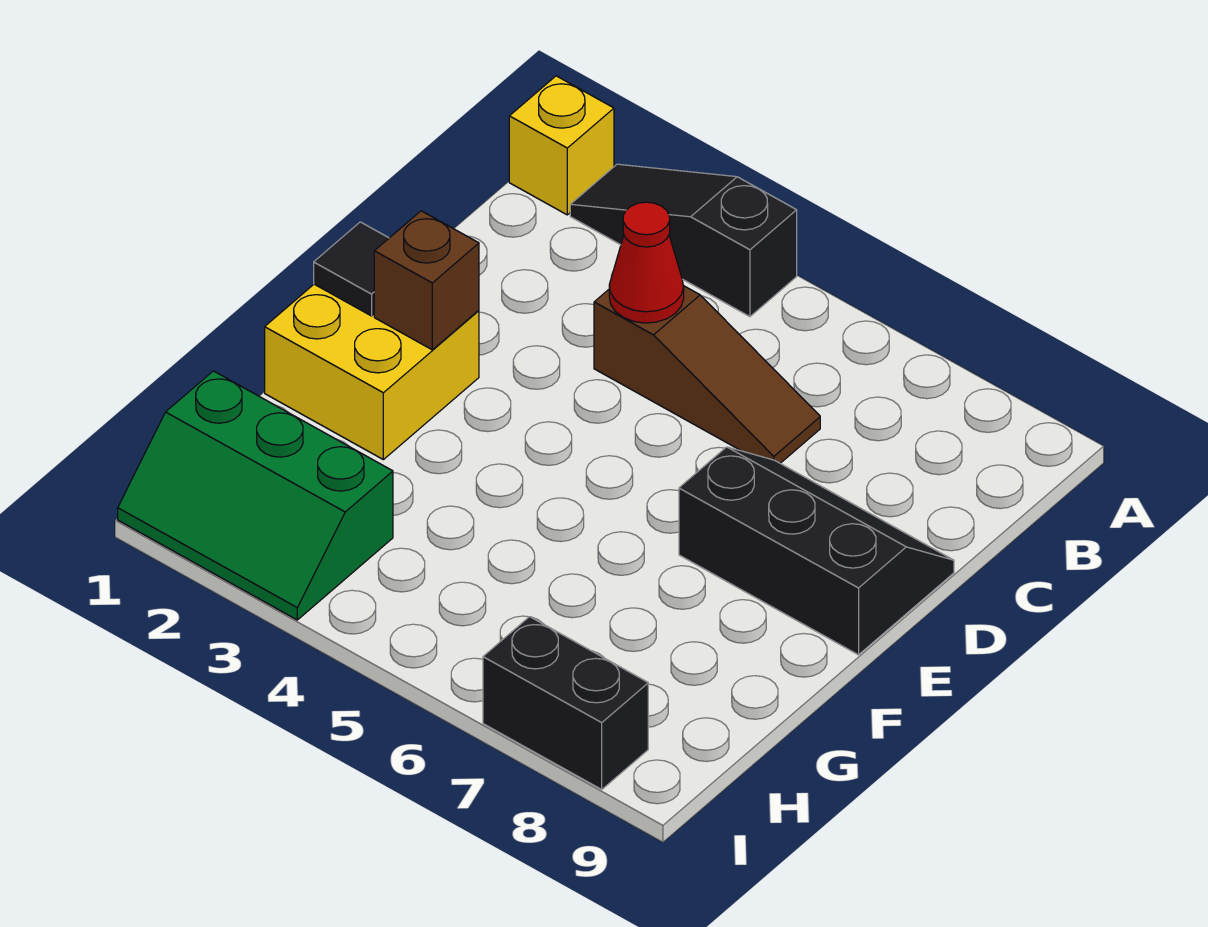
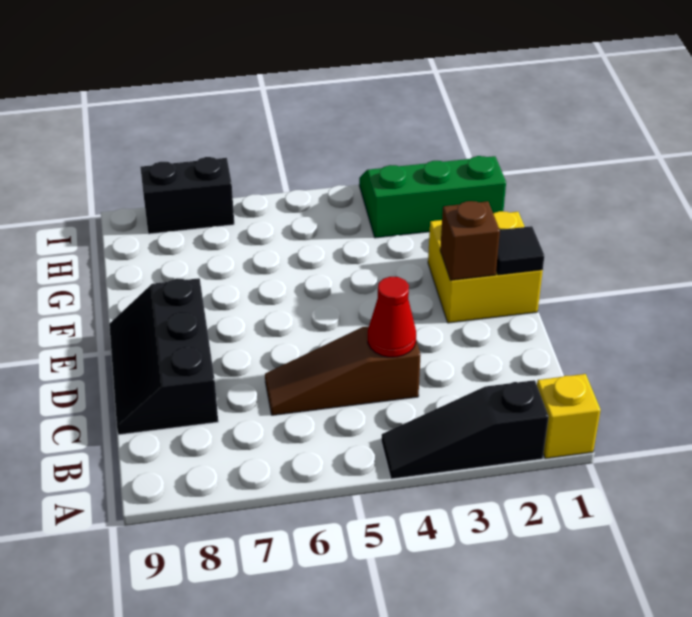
black 1x3 slope [570,164,797,317] -> black 1x3 slope turned to [381,380,549,479]
black 2x3 slope [679,447,954,655] -> black 2x3 slope turned to [109,278,218,435]

